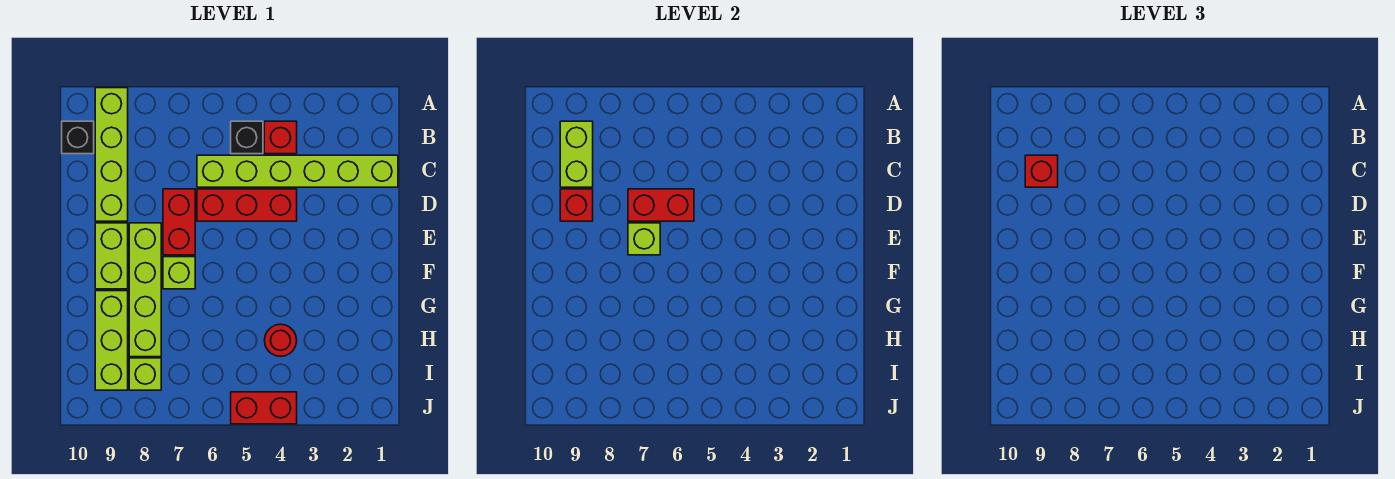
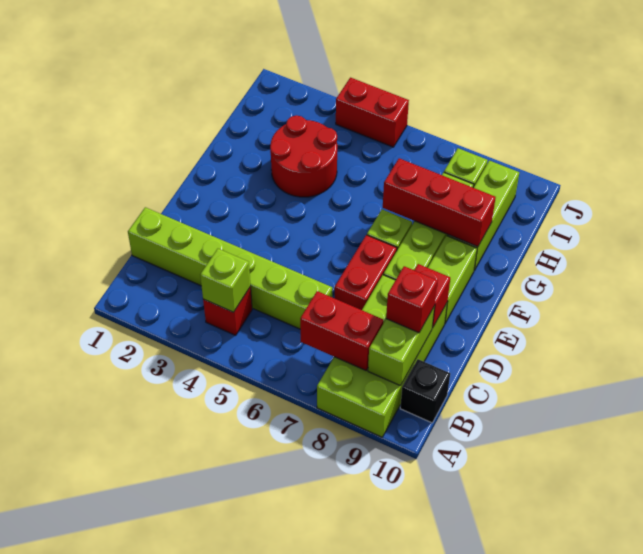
lime 1x4 brick [95,88,128,221] -> lime 2x4 brick [317,275,447,437]
black 1x1 brick [231,121,263,154] -> none
red 1x3 brick [197,189,297,221] -> red 1x3 brick moved to [383,158,496,247]
red 1x2 brick [628,189,694,221] -> red 1x2 brick moved to [300,291,384,370]
lime 1x1 brick [628,223,660,255] -> lime 1x1 brick moved to [200,249,251,312]
red 1x1 round brick [264,324,297,356] -> red 2x2 round brick [270,115,337,197]

